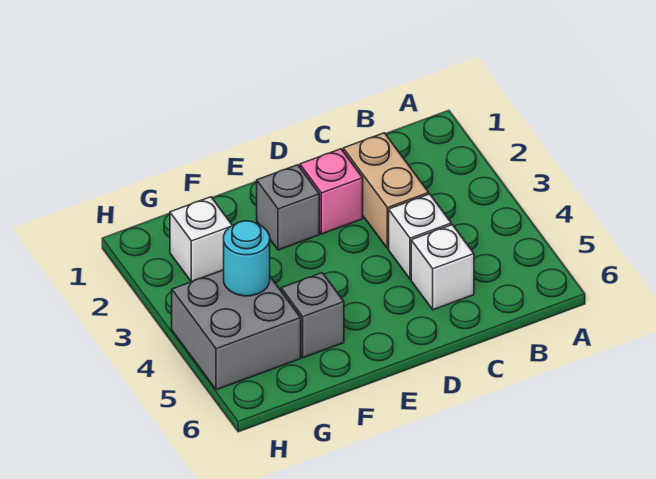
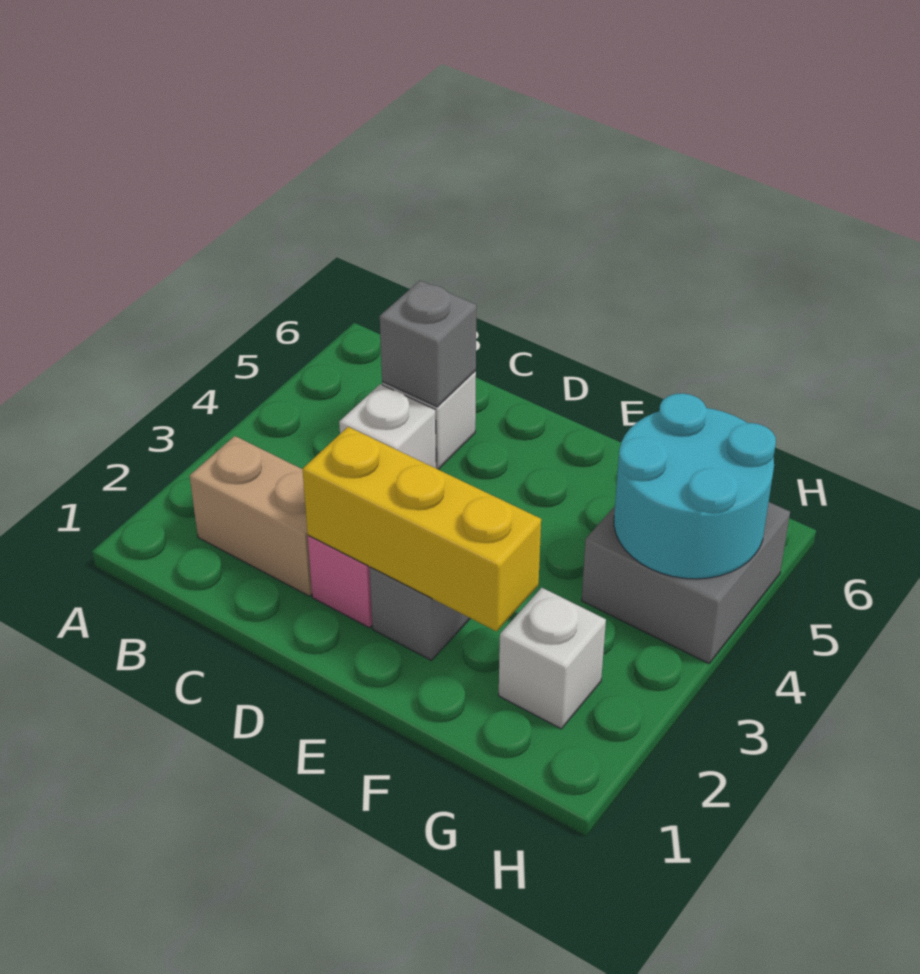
tan 1x2 brick [343,133,429,249] -> tan 1x2 brick turned to [190,436,312,596]
none -> yellow 1x3 brick [303,427,541,631]
grey 1x1 brick [281,273,344,358] -> grey 1x1 brick moved to [380,281,476,407]
cyan 1x1 round brick [224,221,270,296] -> cyan 2x2 round brick [614,393,776,579]

